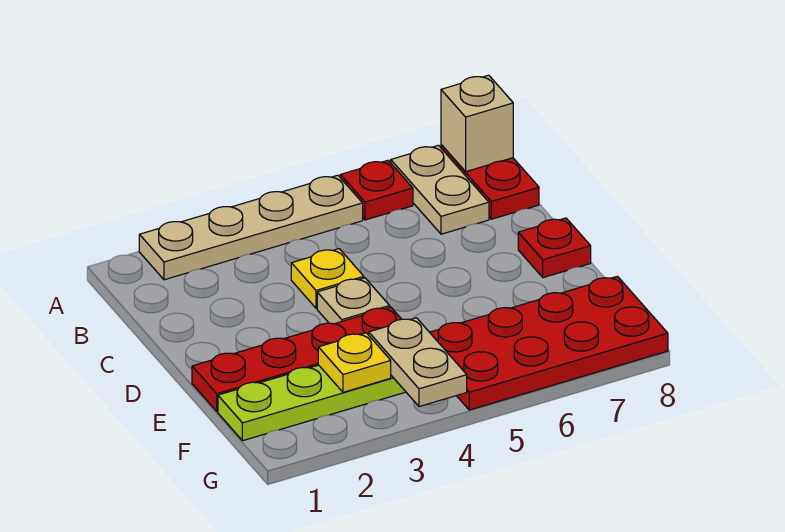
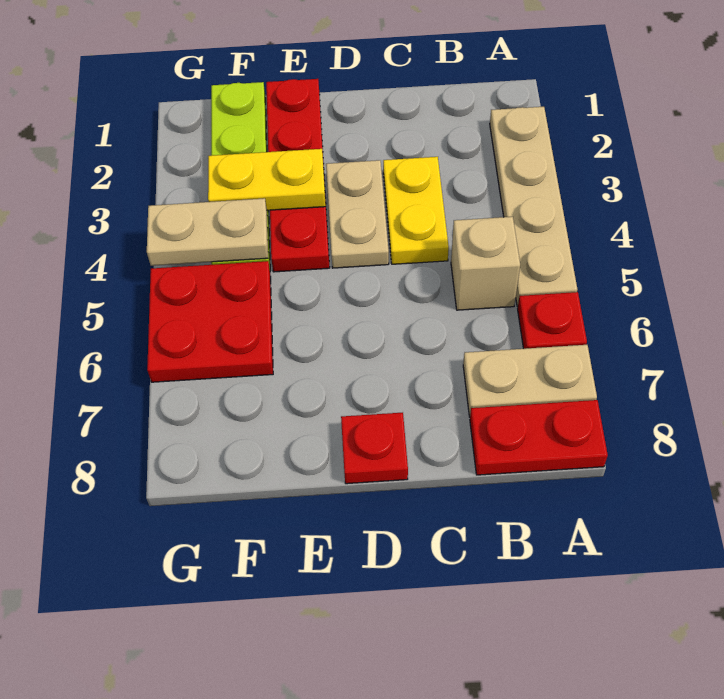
tan 1x1 brick [441,75,513,172] -> tan 1x1 brick moved to [451,217,520,310]
yellow 1x1 plate [291,249,364,308] -> yellow 1x2 plate [383,157,449,264]
tan 1x1 plate [317,278,390,324] -> tan 1x2 plate [326,160,389,268]
yellow 1x1 plate [318,333,391,392] -> yellow 1x2 plate [208,149,326,210]
red 2x4 plate [430,276,668,410] -> red 2x2 plate [147,261,273,382]

